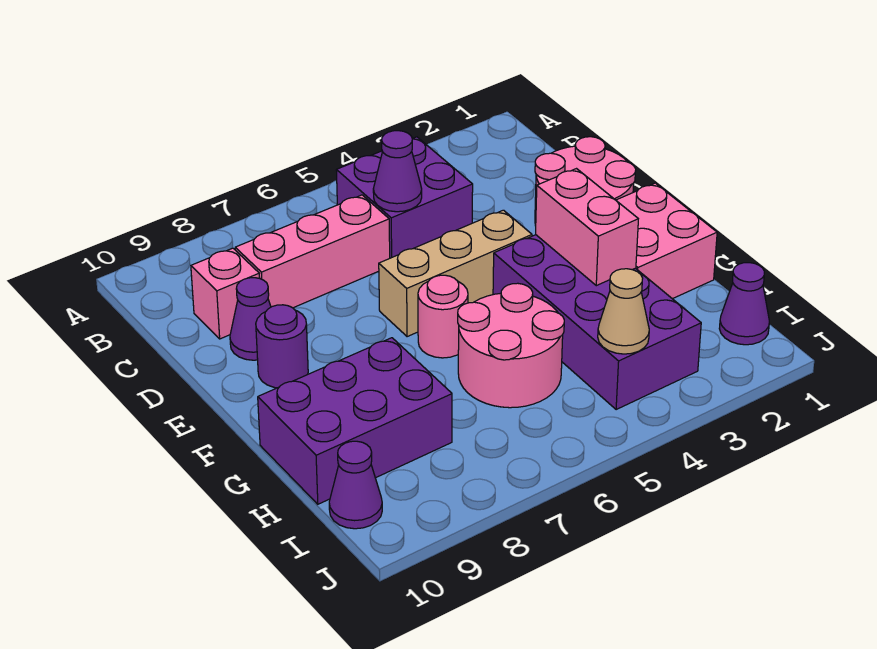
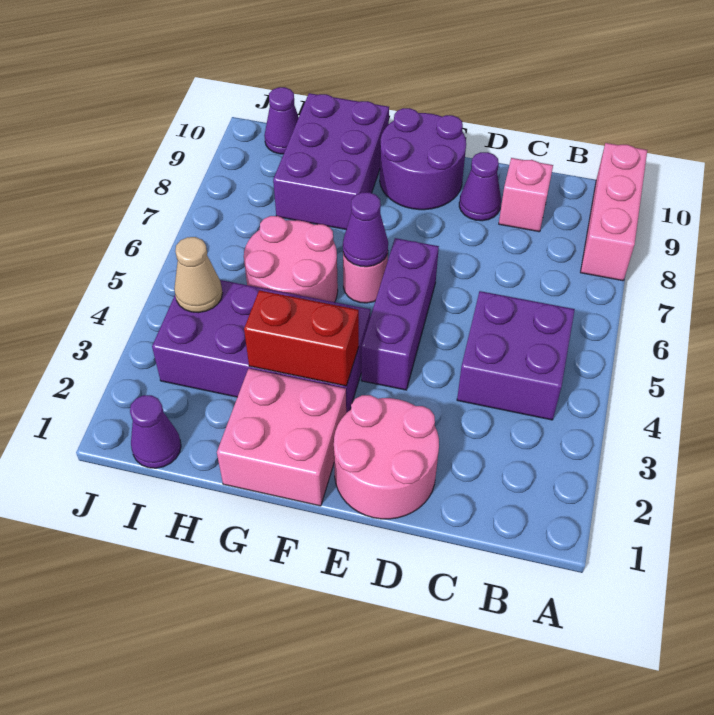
purple 1x1 cone [373,131,422,212] -> purple 1x1 cone moved to [343,192,388,267]
pink 1x3 brick [235,195,390,308] -> pink 1x3 brick moved to [580,143,647,281]
tan 1x3 brick [379,210,532,337] -> purple 1x3 brick [361,238,439,390]
purple 1x1 round brick [256,305,308,388] -> purple 2x2 round brick [380,108,466,210]
pink 1x2 brick [536,169,638,286] -> red 1x2 brick [244,290,359,386]

